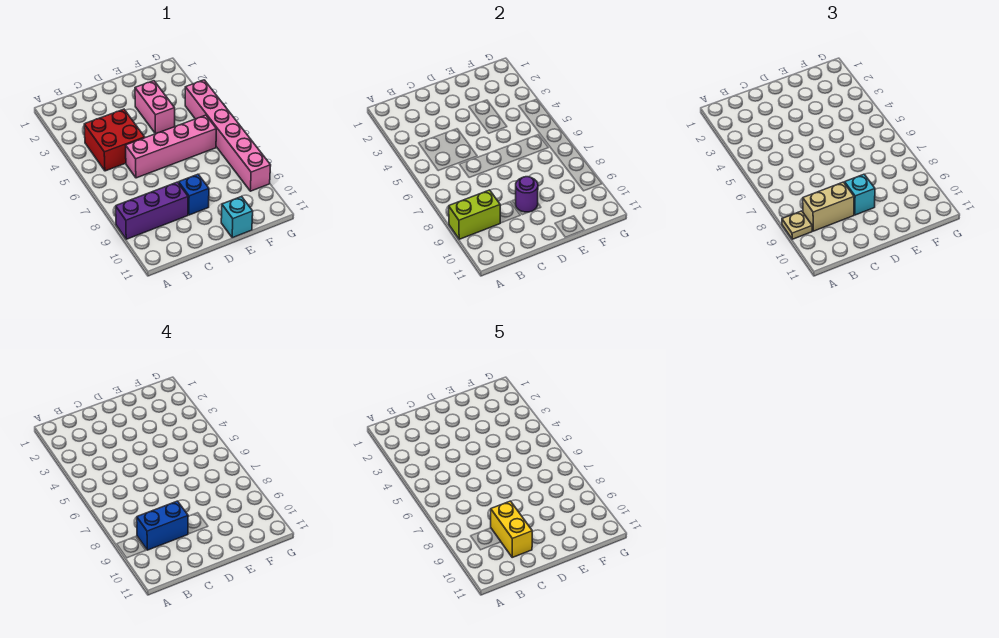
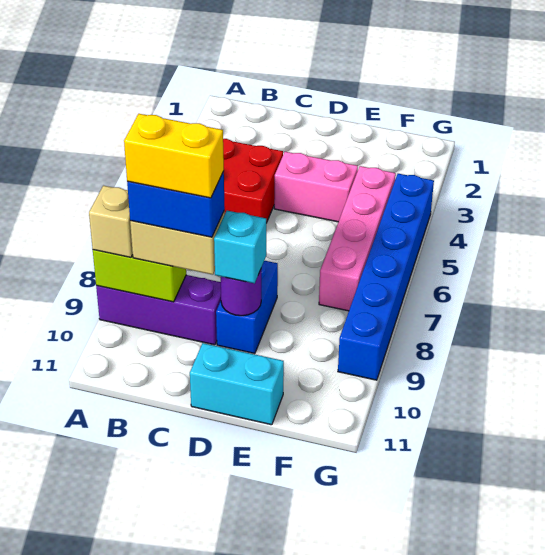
tan 1x1 plate [782,211,812,239] -> tan 1x1 brick [89,186,133,258]
pink 1x4 brick [126,115,216,178] -> pink 1x4 brick turned to [319,166,396,311]
yellow 1x2 brick [491,501,532,557] -> yellow 1x2 brick turned to [124,114,224,198]
blue 1x1 brick [179,174,209,215] -> blue 1x2 brick [216,261,278,354]
pink 1x2 brick [135,81,175,134] -> pink 1x2 brick turned to [274,152,358,222]
cyan 1x1 brick [221,196,253,238] -> cyan 1x2 brick [190,343,284,425]
pink 1x6 brick [185,80,271,191] -> blue 1x6 brick [338,174,434,380]

